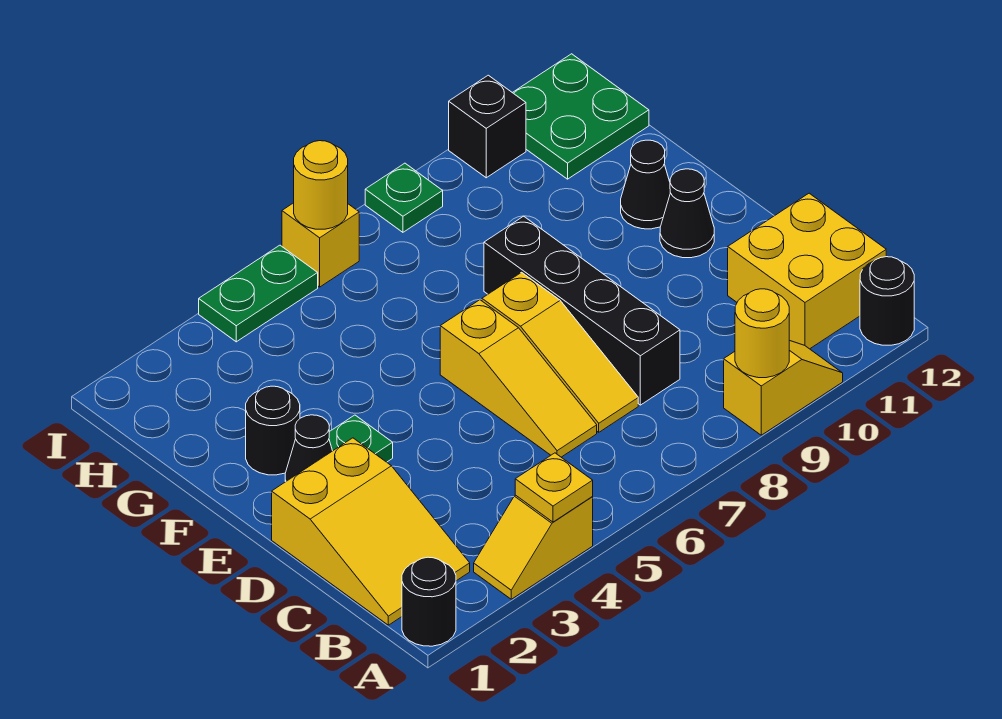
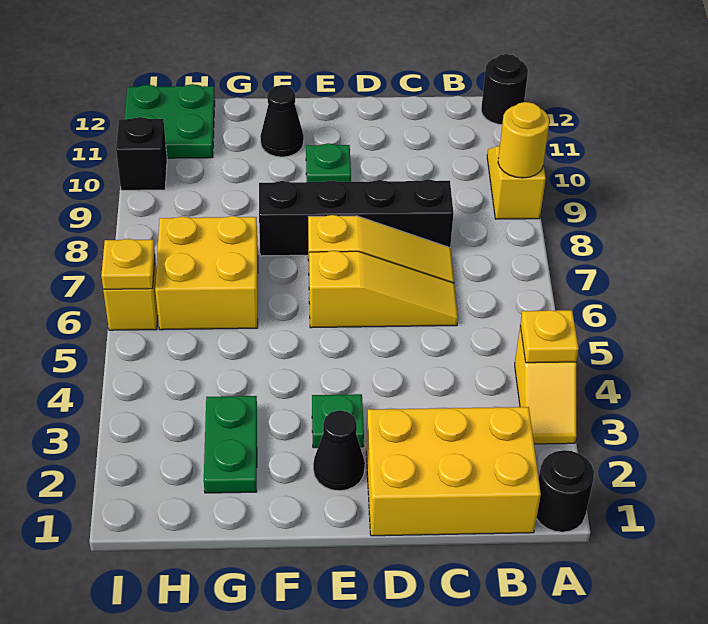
yellow 2x3 slope [272,438,470,625] -> yellow 2x3 brick [366,407,541,536]
yellow 2x2 brick [728,193,886,349] -> yellow 2x2 brick moved to [155,216,258,330]
black 1x1 cone [660,169,714,258] -> none
black 1x1 round brick [246,386,300,475] -> none
green 1x2 plate [199,245,318,342] -> green 1x2 plate moved to [204,396,257,493]
yellow 1x1 round brick [294,141,348,229] -> yellow 1x1 plate [101,239,155,289]
green 1x1 plate [365,163,443,232] -> green 1x1 plate moved to [306,143,351,182]

